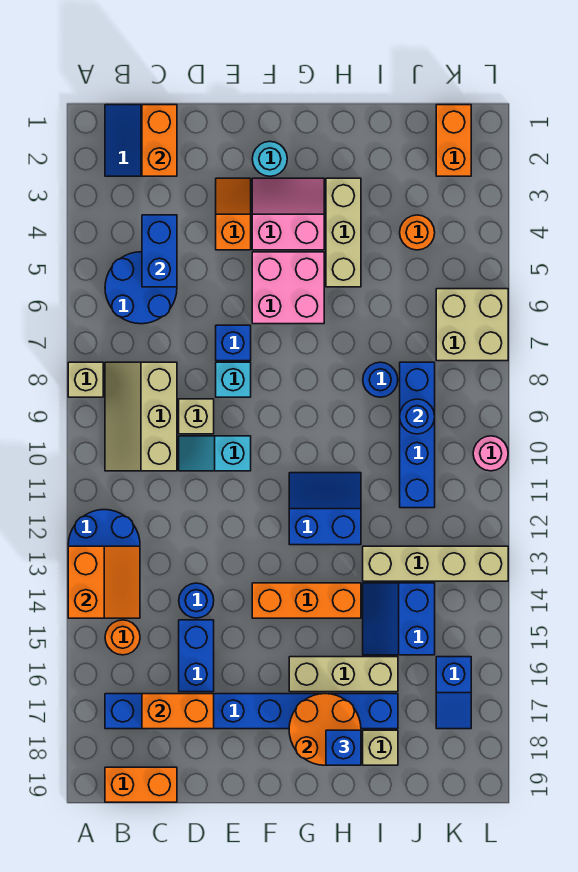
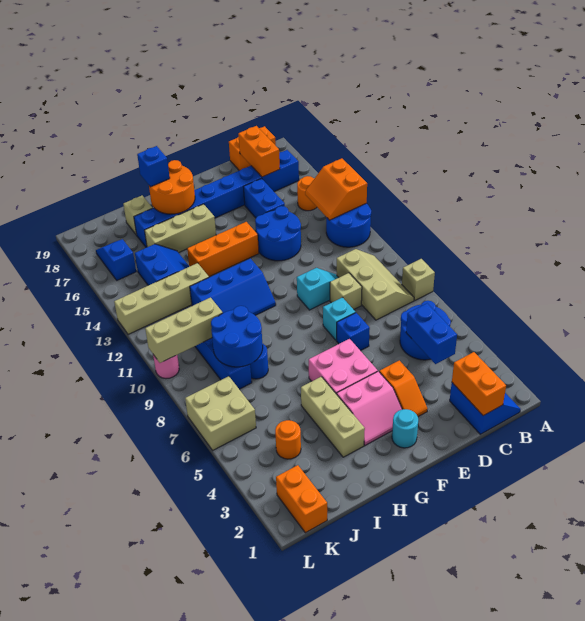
orange 1x2 brick [142,694,214,729] -> orange 1x2 brick turned to [238,126,280,177]
blue 1x1 round brick [179,583,214,618] -> blue 2x2 round brick [255,206,301,261]
blue 2x2 slope [289,473,361,545] -> blue 2x3 slope [190,258,276,315]
blue 1x1 round brick [400,399,435,434] -> blue 2x2 round brick [211,306,263,367]
none -> tan 1x3 brick [145,298,223,363]

